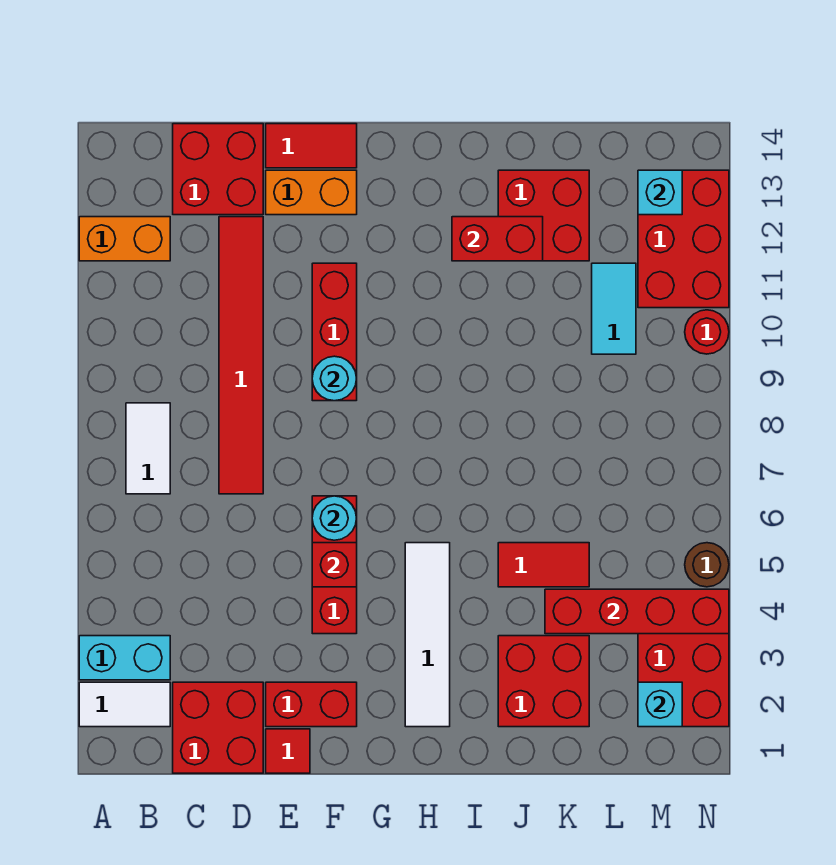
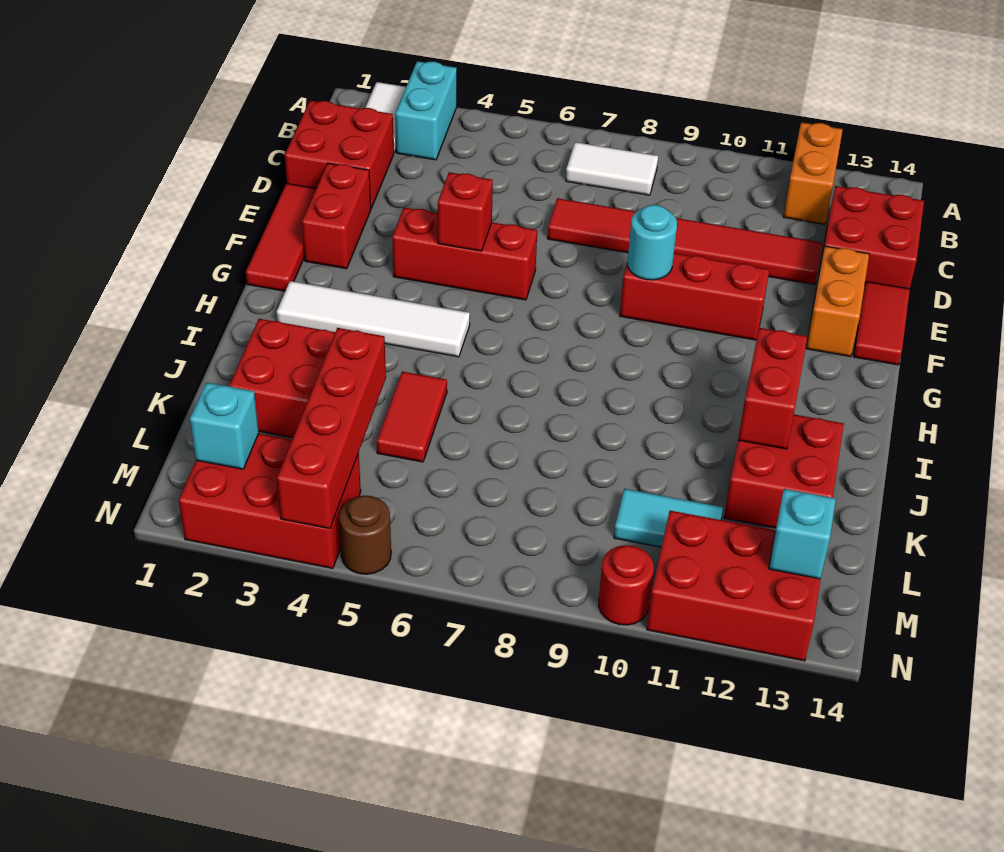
red 1x1 tile [266,729,310,773] -> red 1x3 tile [246,183,316,291]
cyan 1x1 round brick [312,496,357,540] -> none

